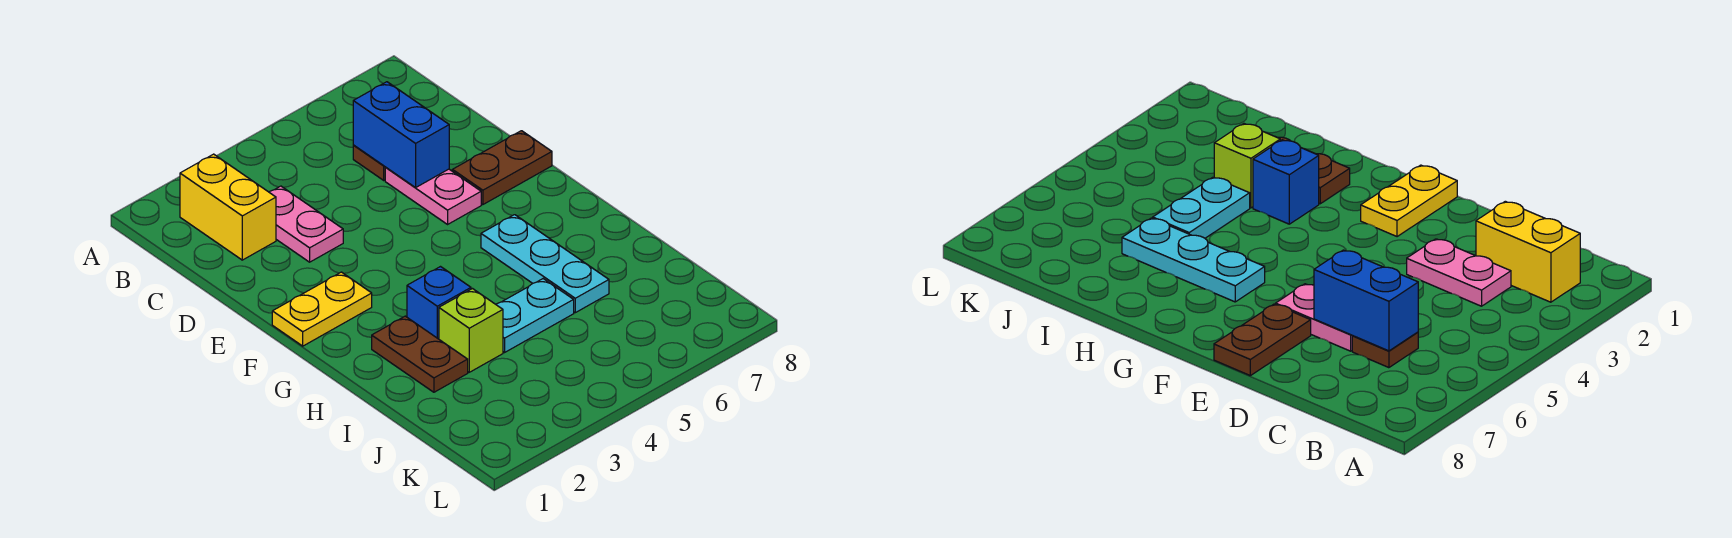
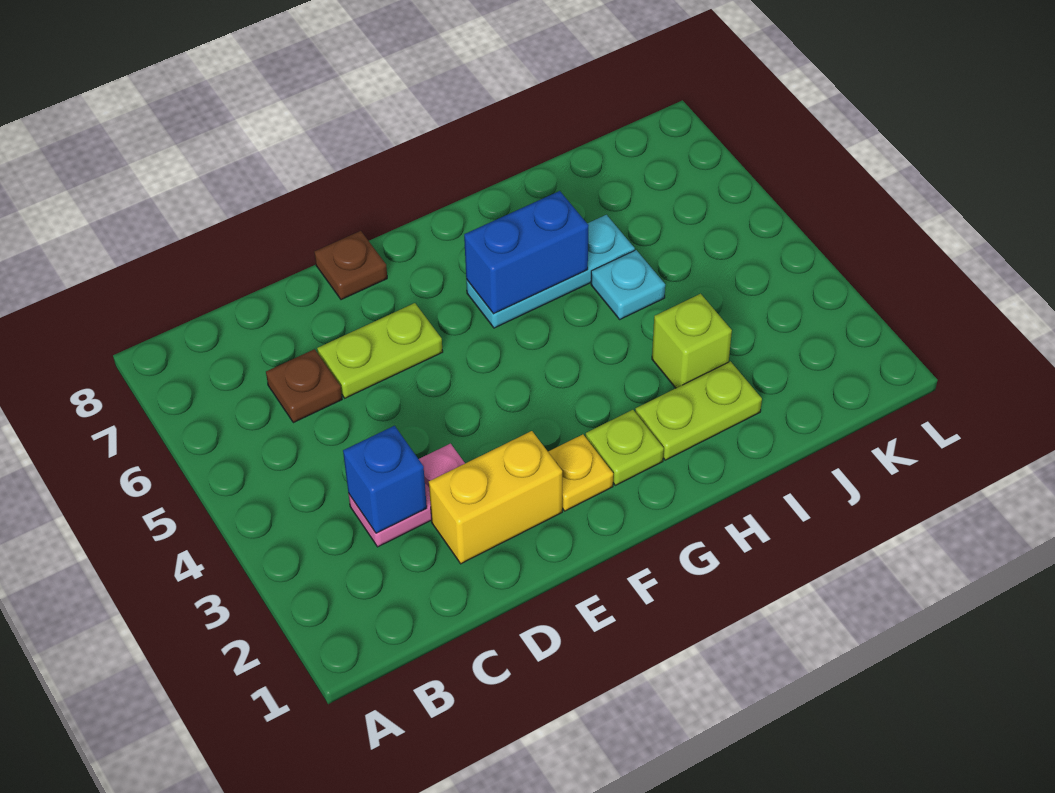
yellow 1x2 brick [180,154,276,260] -> yellow 1x2 brick moved to [429,431,562,564]
blue 1x2 brick [353,82,449,187] -> blue 1x2 brick moved to [464,191,589,314]
pink 1x2 plate [385,167,481,224] -> lime 1x2 plate [317,303,443,398]
brown 1x2 plate [452,131,552,205] -> brown 1x1 plate [314,231,387,300]
yellow 1x2 plate [272,272,372,346] -> yellow 1x1 plate [548,435,613,511]
none -> lime 1x1 plate [585,410,664,485]
brown 1x2 plate [372,316,468,392] -> lime 1x2 plate [635,361,762,460]
blue 1x1 brick [407,267,471,339] -> blue 1x1 brick moved to [343,426,427,533]
cyan 1x2 plate [496,279,574,352] -> cyan 1x1 plate [591,250,665,319]

